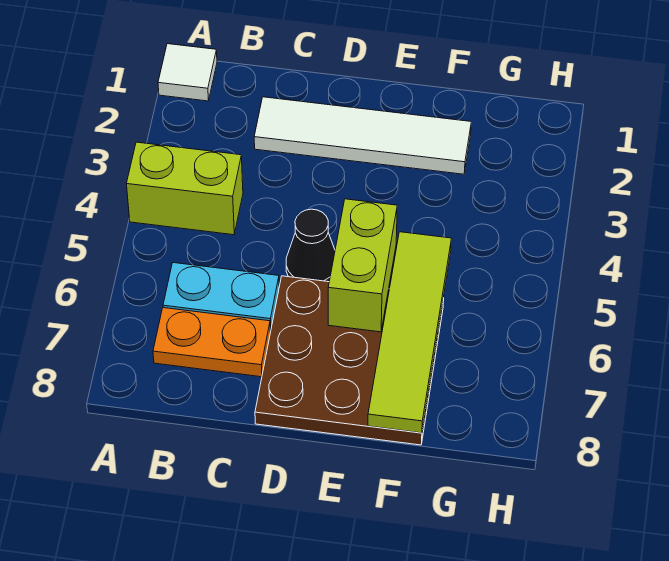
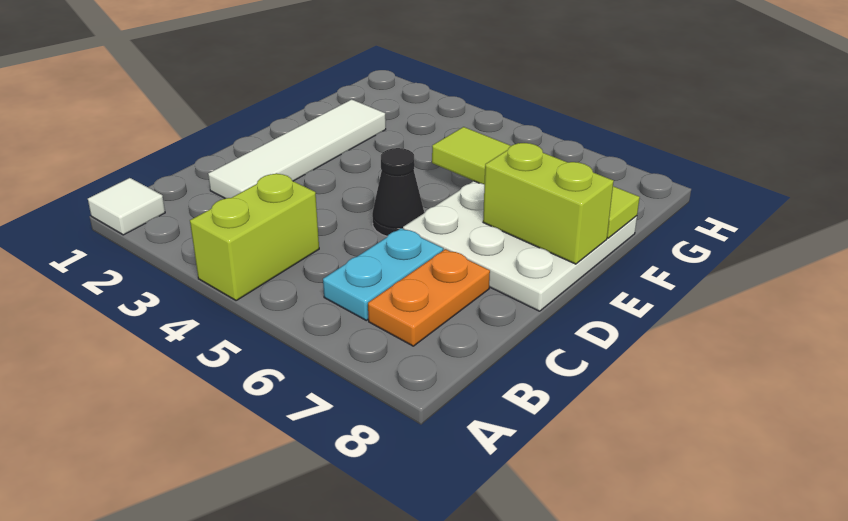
brown 3x3 plate [255,276,444,445] -> white 3x3 plate [403,181,637,311]
lime 1x2 brick [328,199,397,332] -> lime 1x2 brick moved to [483,143,614,264]

